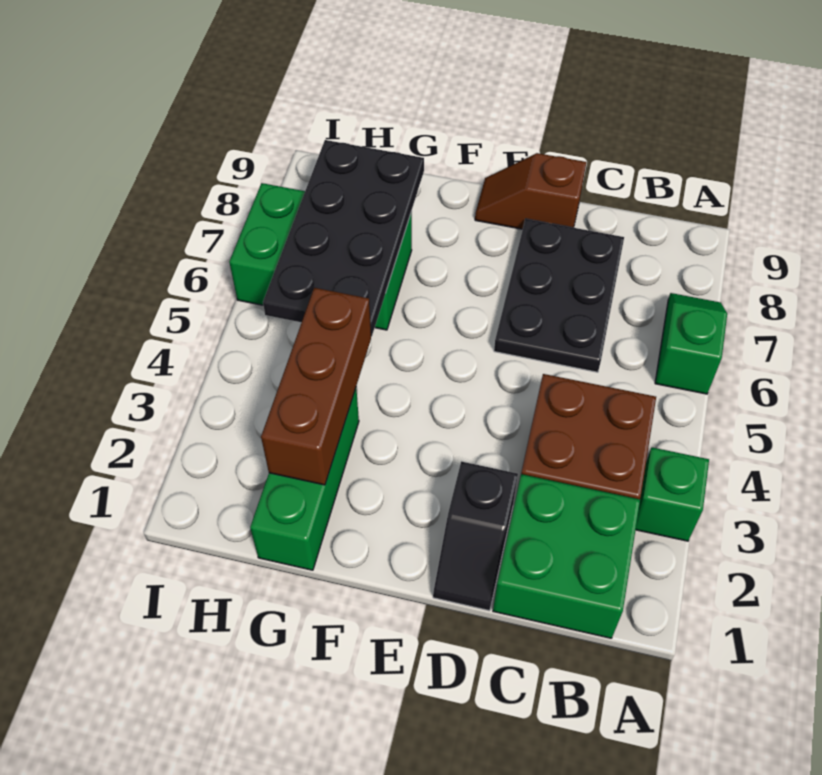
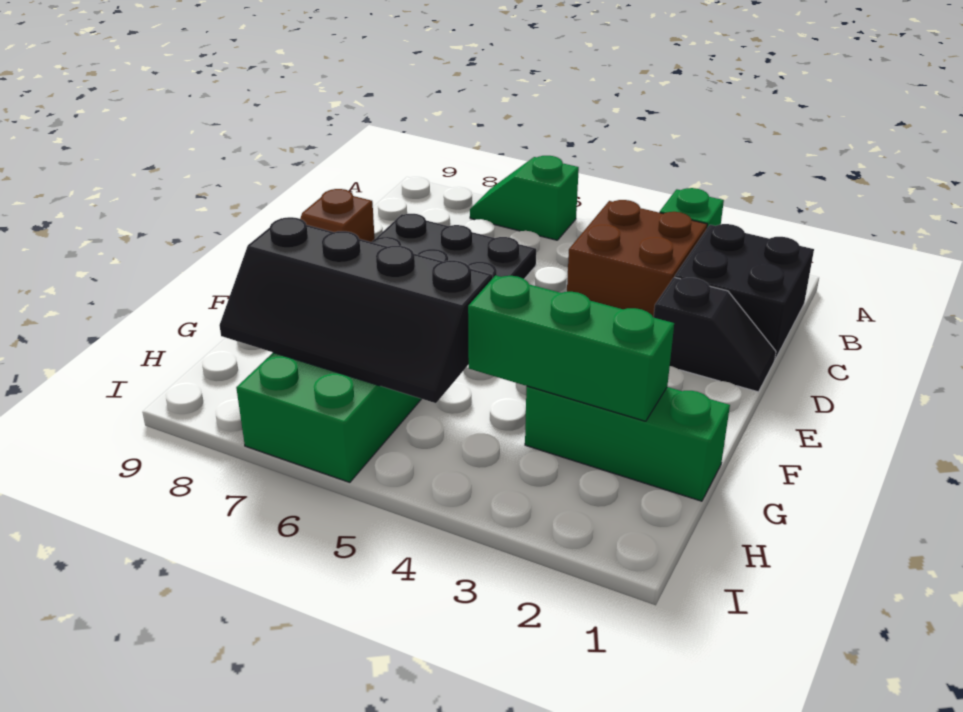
green 2x2 brick [493,474,640,638] -> black 2x2 brick [675,224,814,359]
brown 1x3 brick [261,288,371,485] -> green 1x3 brick [468,275,674,421]
black 2x4 plate [263,140,424,336] -> black 2x4 slope [219,217,493,403]

